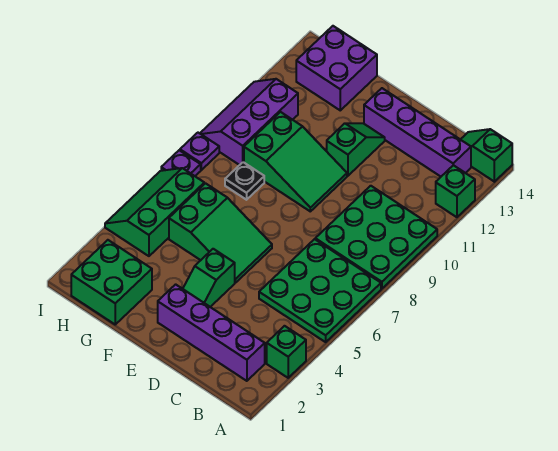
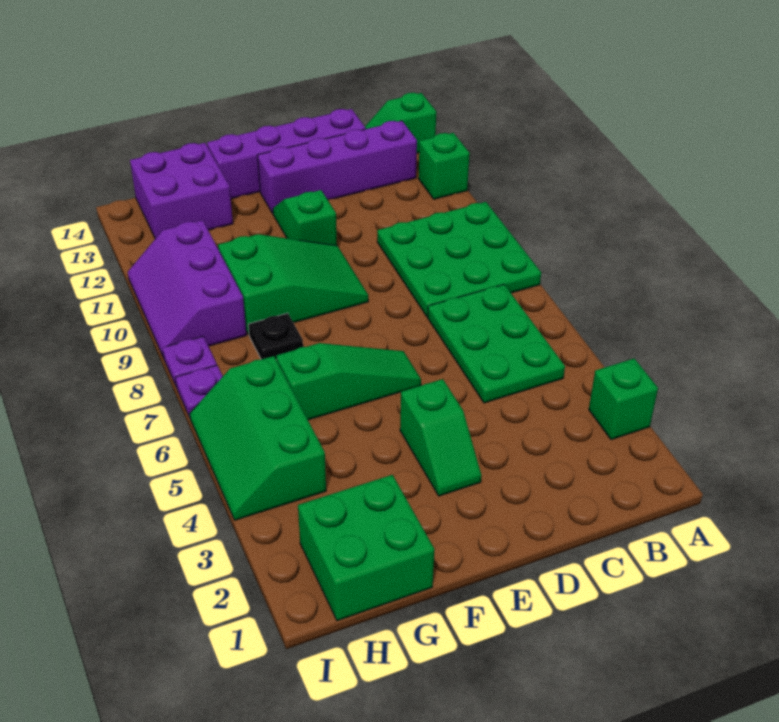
green 3x3 plate [259,239,381,342] -> green 2x3 plate [428,285,565,403]
purple 1x4 brick [158,284,265,381] -> purple 1x4 brick moved to [207,109,366,199]
green 2x3 slope [169,183,272,283] -> green 1x3 slope [276,343,421,420]

